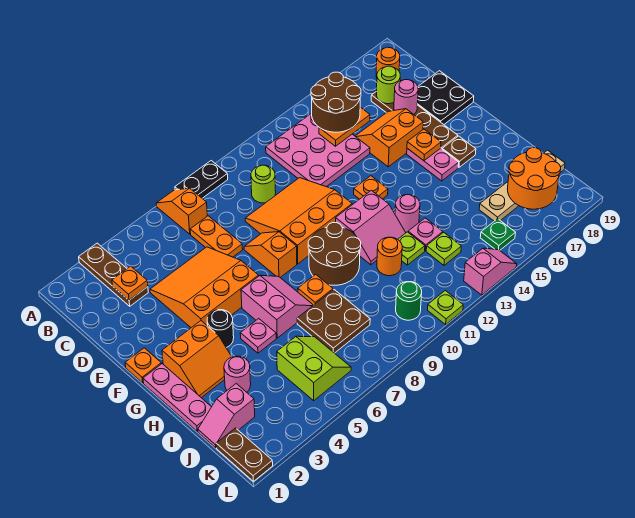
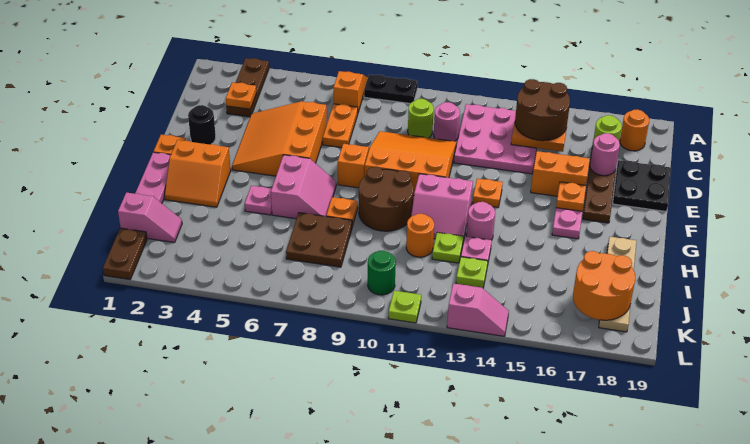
orange 3x3 slope [150,247,259,328] -> orange 3x3 slope turned to [232,101,327,176]
black 1x1 round brick [207,310,234,348] -> black 1x1 round brick moved to [188,105,216,145]
brown 1x1 plate [442,136,476,167] -> none
pink 1x1 round brick [224,356,251,392] -> pink 1x1 round brick moved to [434,102,460,141]
pink 1x2 slope [198,384,255,448] -> pink 1x2 slope turned to [118,192,182,243]
lime 2x2 slope [277,336,351,400] -> none
tan 1x4 plate [479,150,565,221] -> tan 1x4 plate turned to [599,237,636,332]
green 1x1 plate [480,219,516,250] -> none

